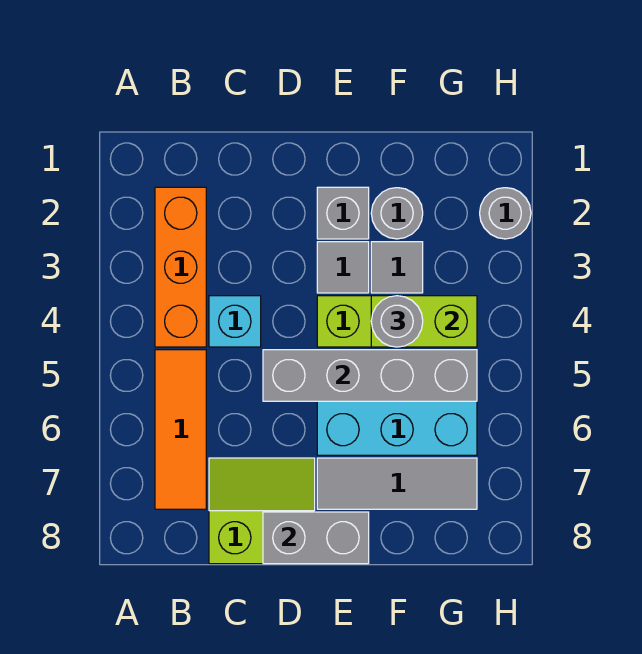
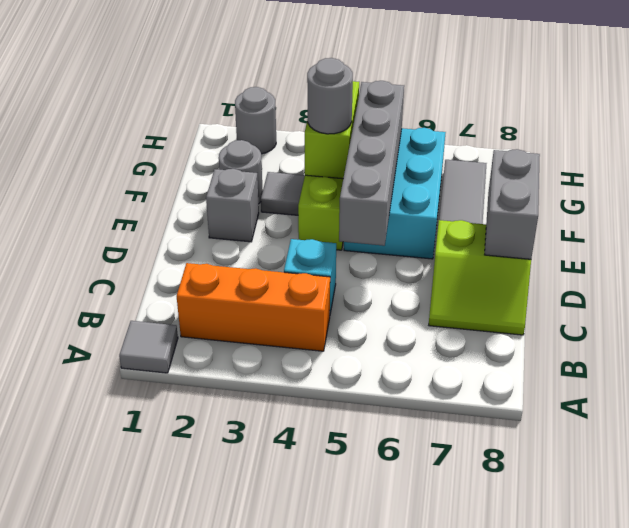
orange 1x3 tile [155,350,206,509] -> none
lime 2x2 slope [209,458,315,564] -> lime 2x2 slope turned to [429,220,531,335]
grey 1x1 tile [317,242,369,293] -> grey 1x1 tile moved to [119,321,178,373]

